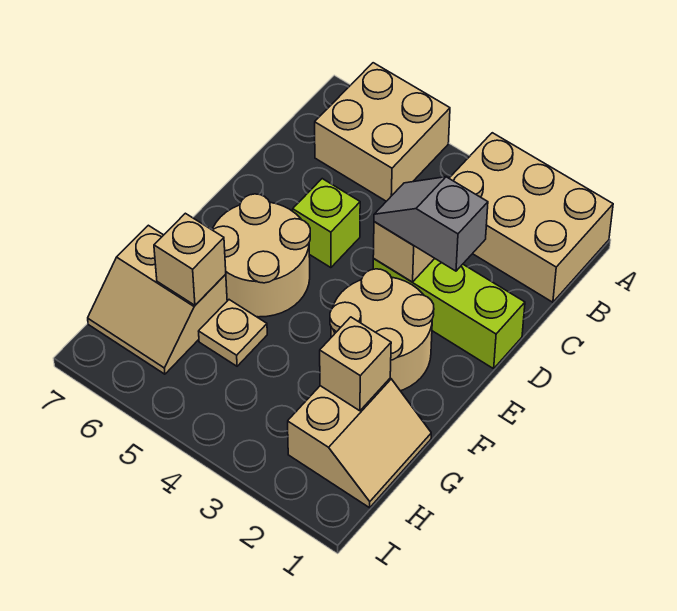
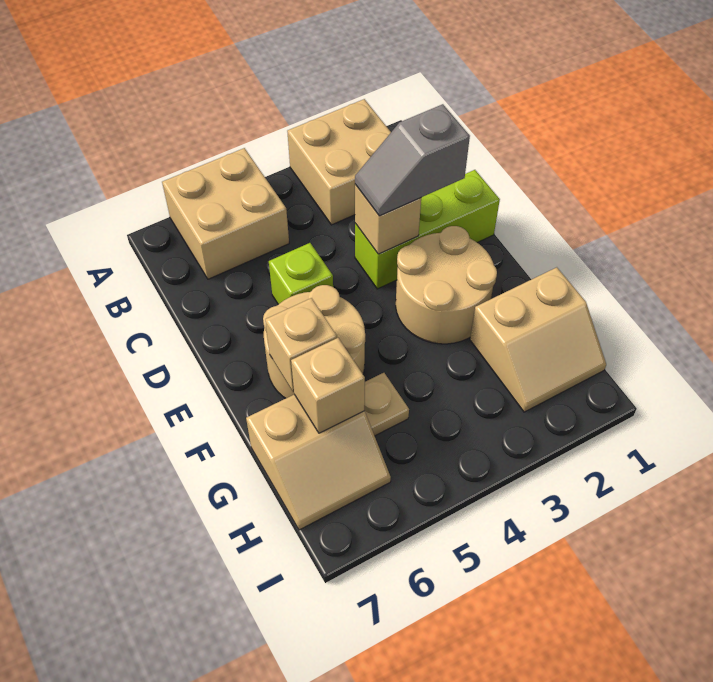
tan 2x3 brick [449,133,613,302] -> tan 2x2 brick [287,99,391,225]
tan 2x2 slope [288,378,431,508] -> tan 2x2 slope turned to [470,267,606,412]
tan 1x1 brick [320,317,391,411] -> tan 1x1 brick moved to [265,298,337,392]

